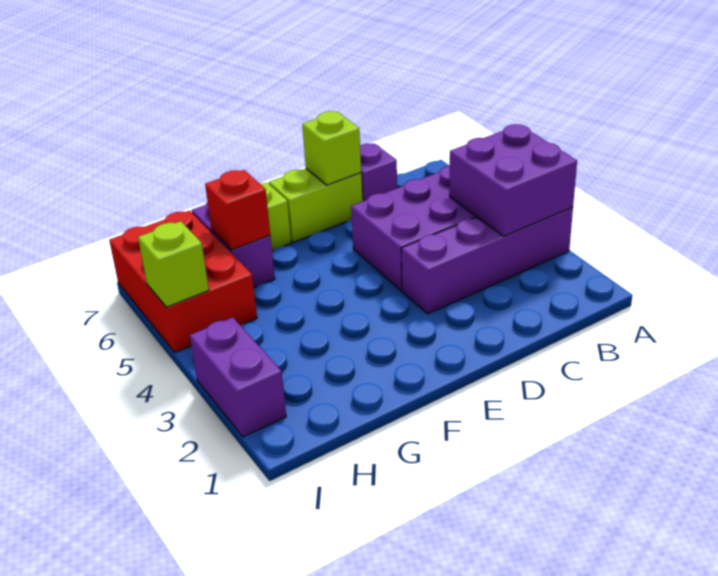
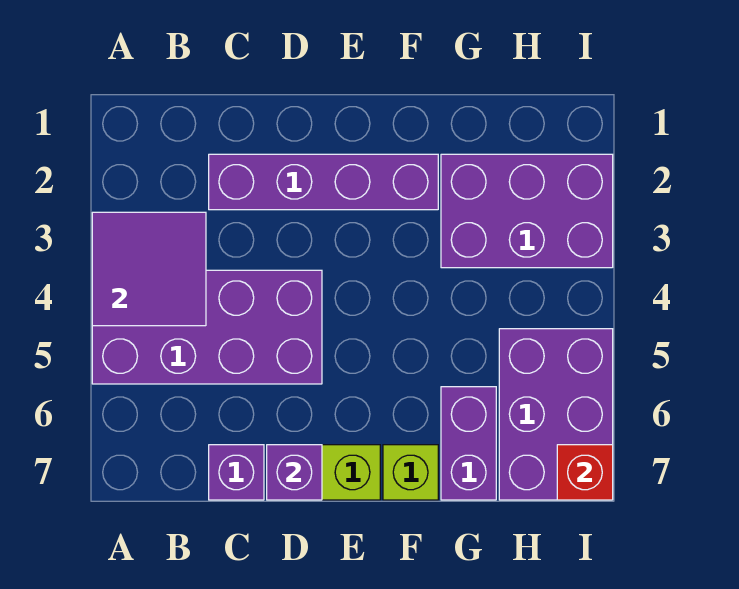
purple 1x4 brick [401,207,573,314] -> purple 1x4 brick moved to [209,154,438,210]
purple 2x2 brick [449,124,577,236] -> purple 2x2 tile [92,212,206,326]
lime 1x1 brick [302,111,361,185] -> purple 1x1 brick [267,445,322,500]
red 1x1 brick [205,170,270,250] -> red 1x1 brick moved to [557,445,613,500]
red 2x3 brick [109,211,257,352] -> purple 2x3 brick [499,329,613,500]
purple 1x2 brick [190,317,286,437] -> purple 2x3 brick [441,154,613,268]
lime 1x1 brick [138,221,209,307] -> none

